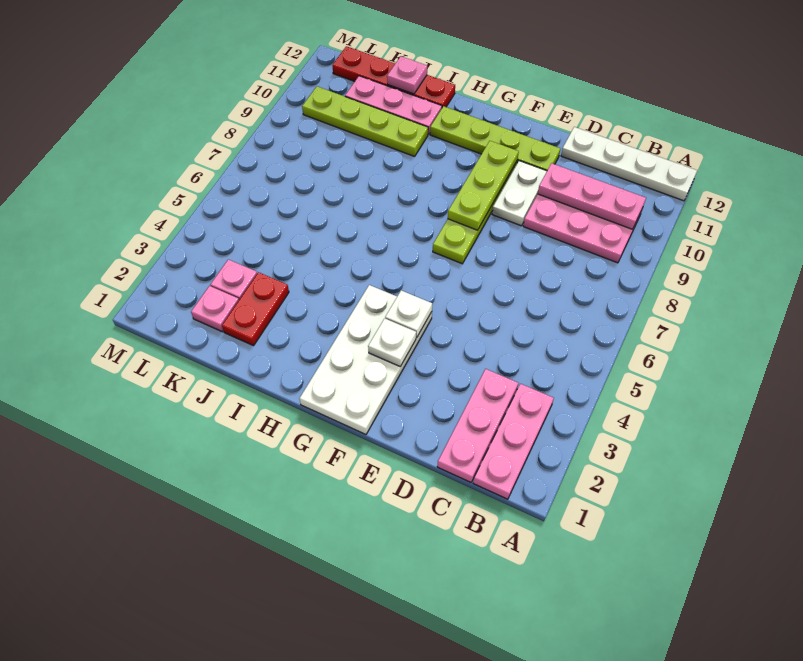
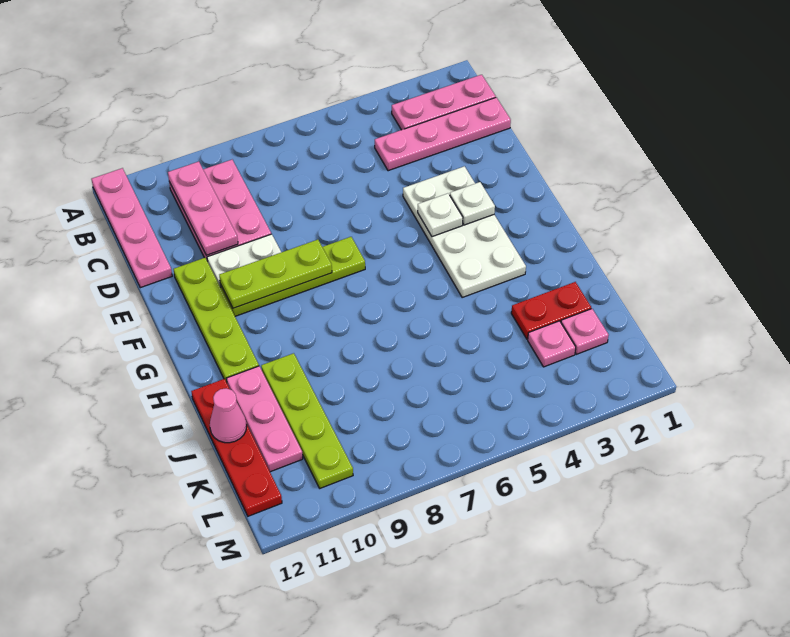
white 1x4 plate [561,127,697,201] -> pink 1x4 plate [92,168,172,288]
pink 1x3 plate [437,369,518,482] -> pink 1x4 plate [375,97,511,171]
white 2x4 plate [299,285,432,434] -> white 2x4 plate turned to [403,166,526,297]
pink 1x1 plate [387,56,427,94] -> pink 1x1 cone [210,388,247,443]

